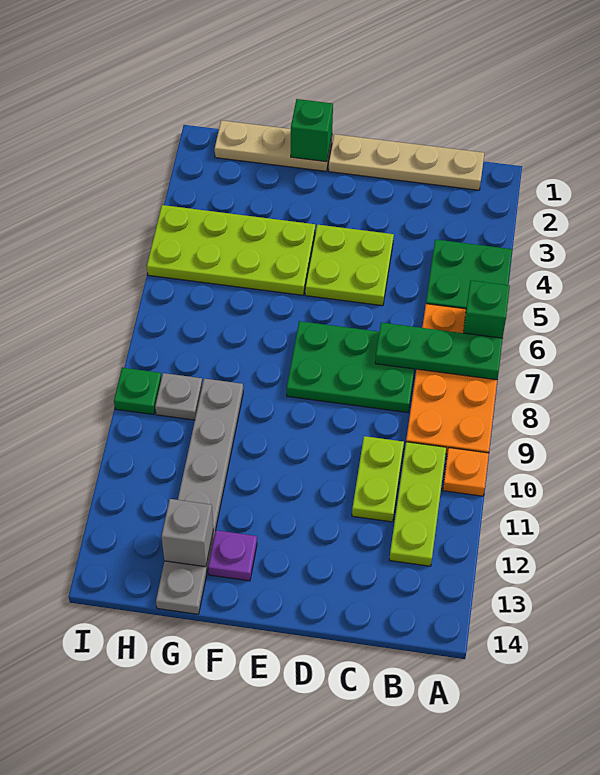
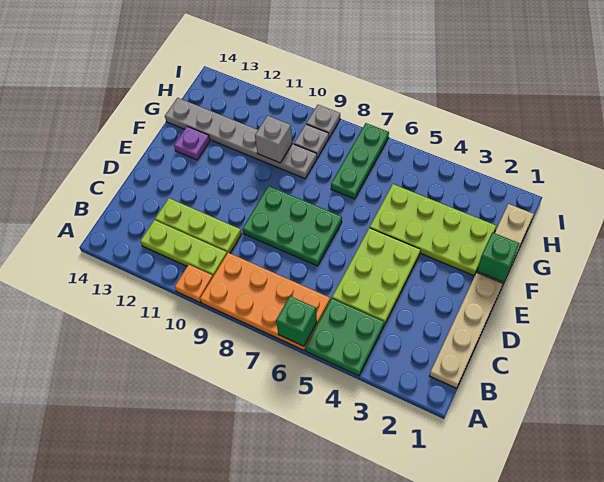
green 1x3 plate [375,322,503,380] -> green 1x3 plate moved to [331,123,389,199]
green 2x3 plate [287,321,415,413] -> green 2x3 plate turned to [243,186,342,266]
lime 1x2 plate [352,436,404,522] -> lime 1x3 plate [155,198,242,253]
lime 2x2 plate [305,225,394,306] -> lime 2x3 plate [332,228,420,325]
lime 2x4 plate [147,205,315,295] -> lime 2x4 plate turned to [370,184,496,276]
grey 1x1 brick [161,499,213,567] -> grey 1x1 brick moved to [255,116,292,163]
green 1x1 plate [114,368,161,415] -> grey 1x1 plate [306,105,340,137]

